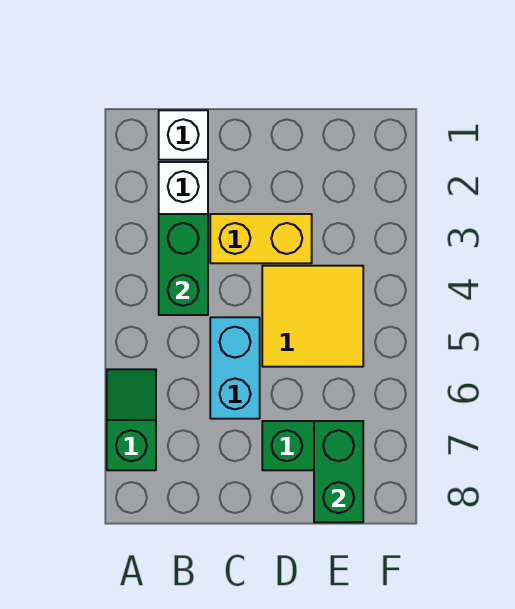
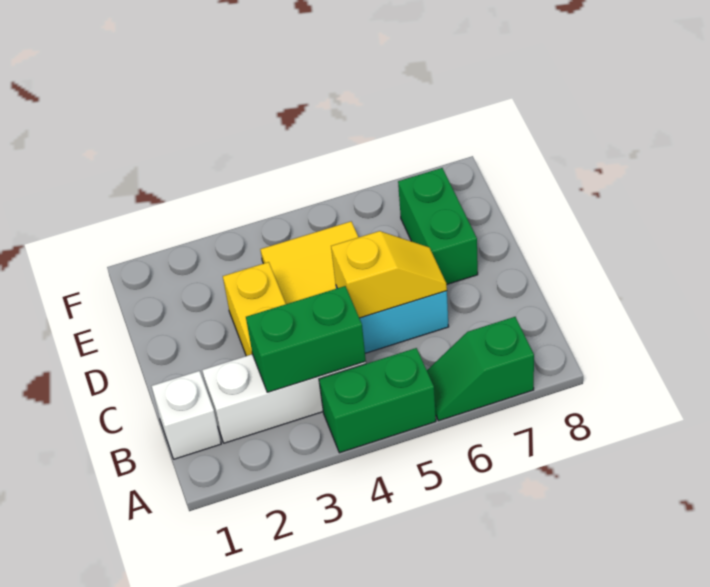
none -> yellow 1x2 slope [331,231,447,318]
green 1x2 brick [314,421,363,522] -> green 1x2 brick moved to [319,348,436,453]

